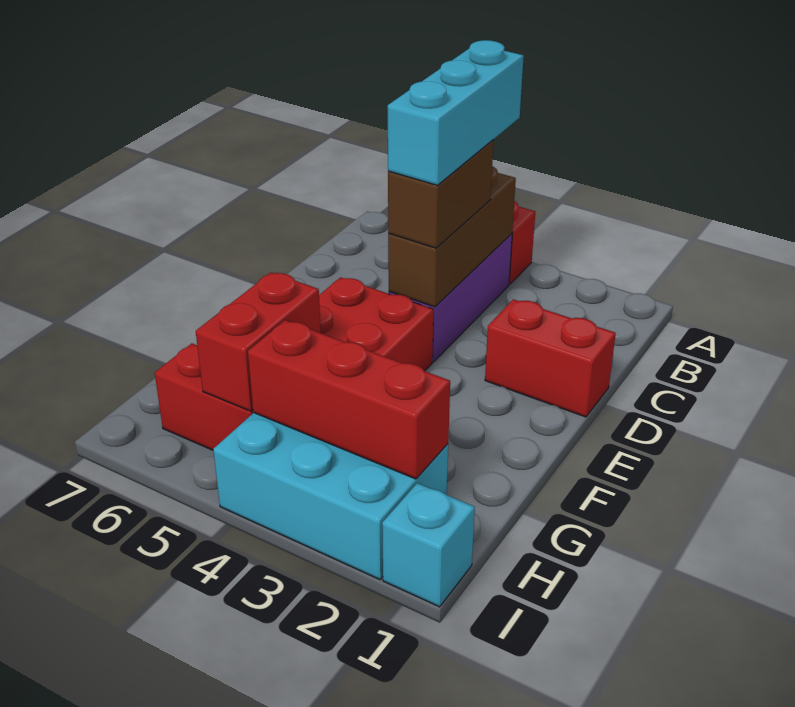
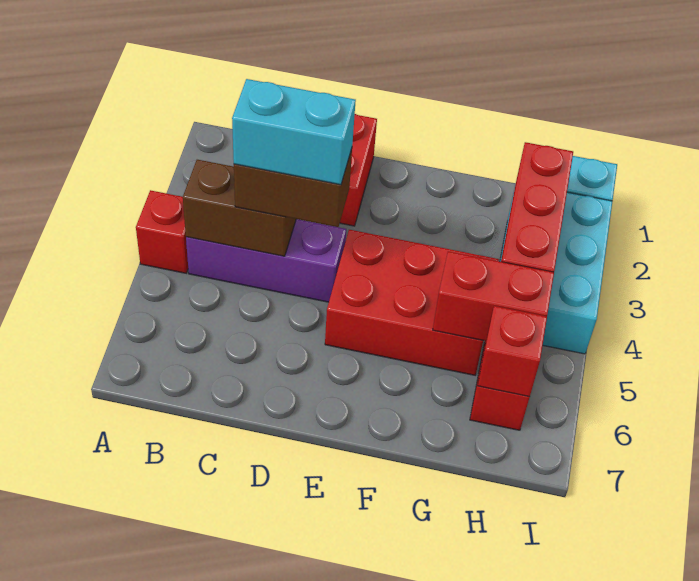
brown 1x3 brick [388,166,516,307] -> brown 1x2 brick [183,160,296,256]
cyan 1x3 brick [388,40,524,185] -> cyan 1x2 brick [232,79,356,185]
none -> red 1x1 brick [478,306,547,397]

